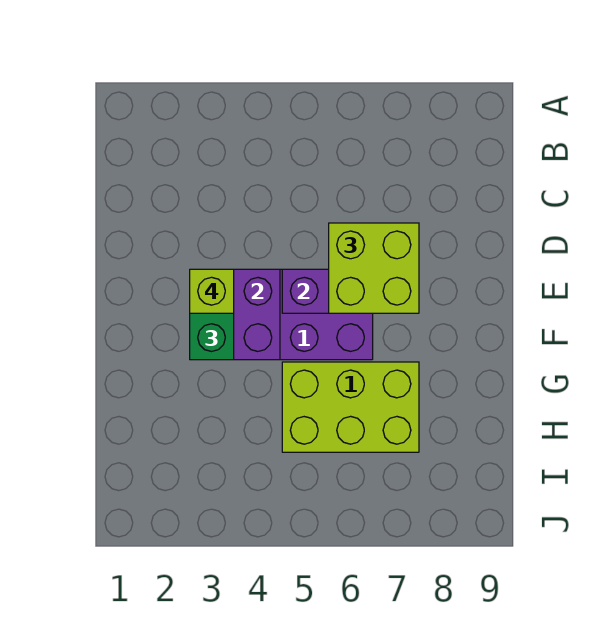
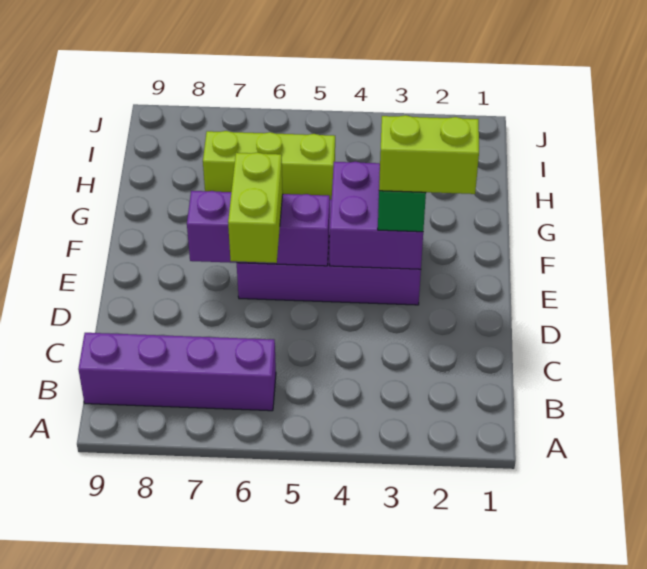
none -> purple 1x4 brick [78,333,276,411]
lime 2x2 brick [329,223,419,313] -> lime 1x2 brick [228,152,283,263]
lime 1x1 brick [190,269,234,313] -> lime 1x2 brick [379,115,479,194]
lime 2x3 brick [282,362,419,452] -> lime 1x3 brick [203,131,335,200]

